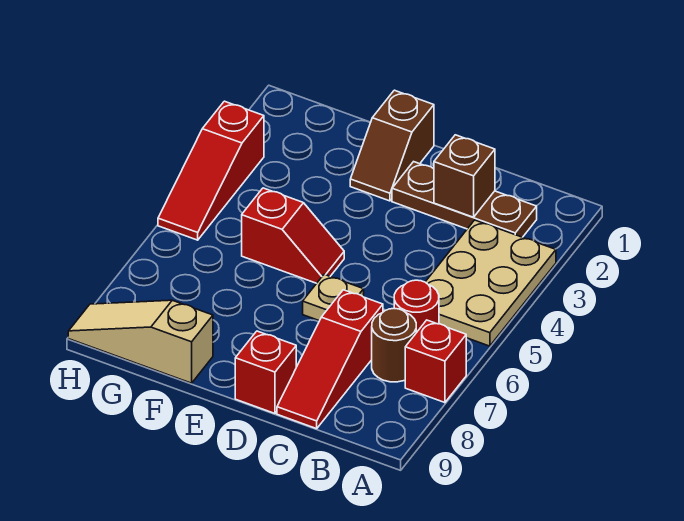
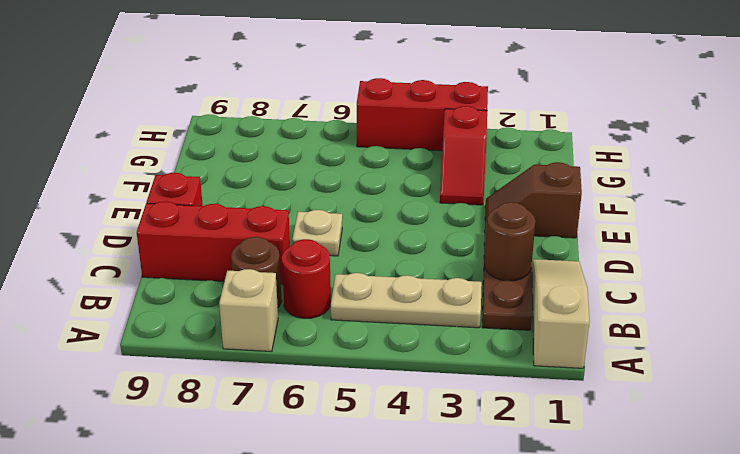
tan 2x3 plate [426,220,556,346] -> tan 1x3 plate [331,273,482,328]
red 1x1 brick [405,320,466,403] -> tan 1x1 brick [219,269,278,351]
brown 1x1 brick [434,135,495,217] -> brown 1x1 round brick [484,202,535,281]
red 1x3 slope [277,290,383,429] -> red 1x3 brick [137,201,290,284]
red 1x2 slope [242,188,344,283] -> red 1x2 slope moved to [440,106,487,205]
tan 1x3 slope [68,300,213,383] -> tan 1x3 slope moved to [532,259,590,368]
red 1x3 slope [158,101,264,240] -> red 1x3 brick [357,78,488,151]

